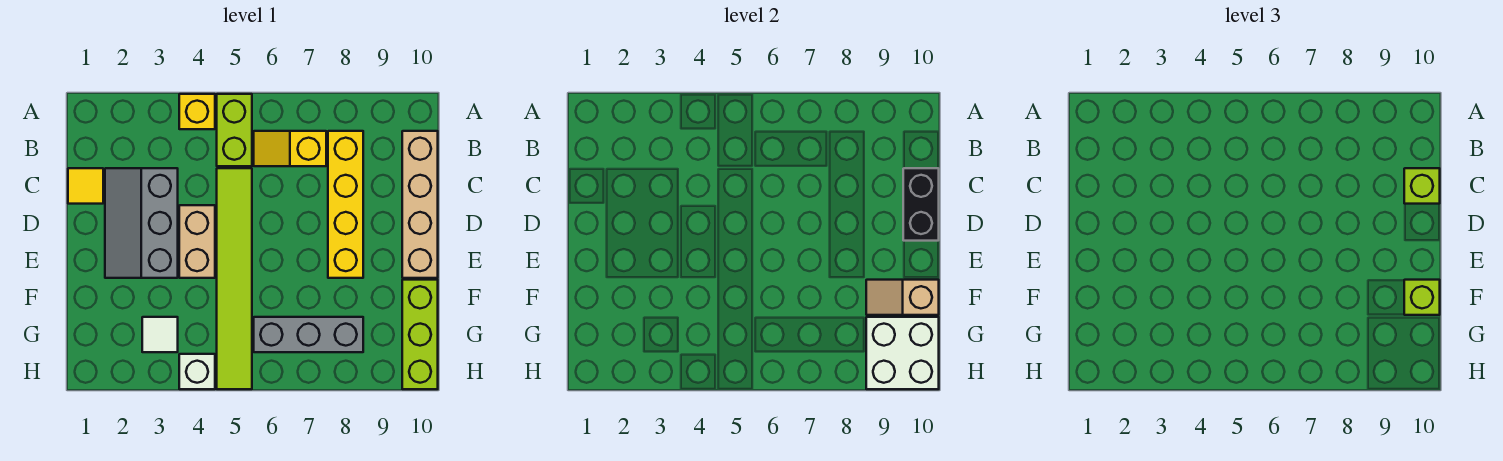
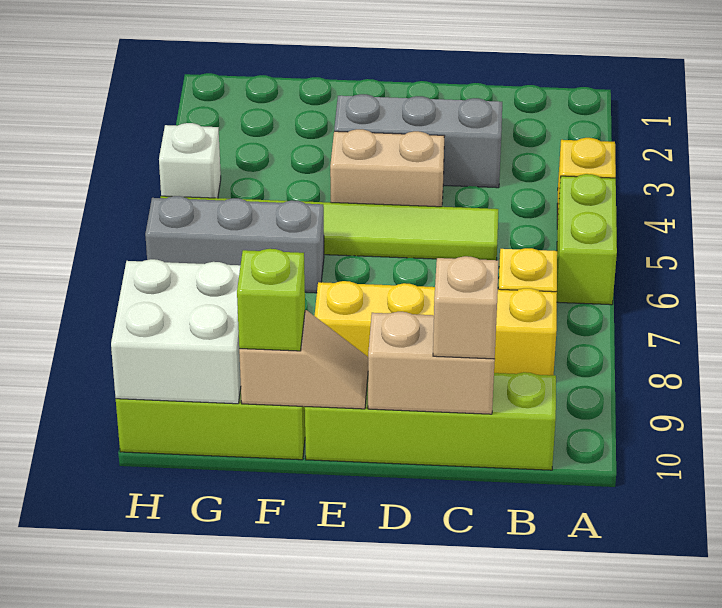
lime 1x2 brick [217,94,252,166] -> lime 1x2 brick turned to [557,174,617,305]
tan 1x4 brick [402,131,438,278] -> lime 1x4 brick [305,372,556,470]
yellow 1x1 tile [68,168,103,204] -> none
black 1x2 brick [903,168,939,241] -> tan 1x2 brick [368,312,495,414]
lime 1x1 brick [1404,168,1440,204] -> tan 1x1 brick [433,256,499,359]
tan 1x2 slope [866,280,939,315] -> tan 1x2 slope turned to [239,310,368,409]
white 1x1 tile [142,317,178,352] -> none
grey 1x3 brick [254,317,363,352] -> grey 1x3 brick turned to [145,196,324,293]

